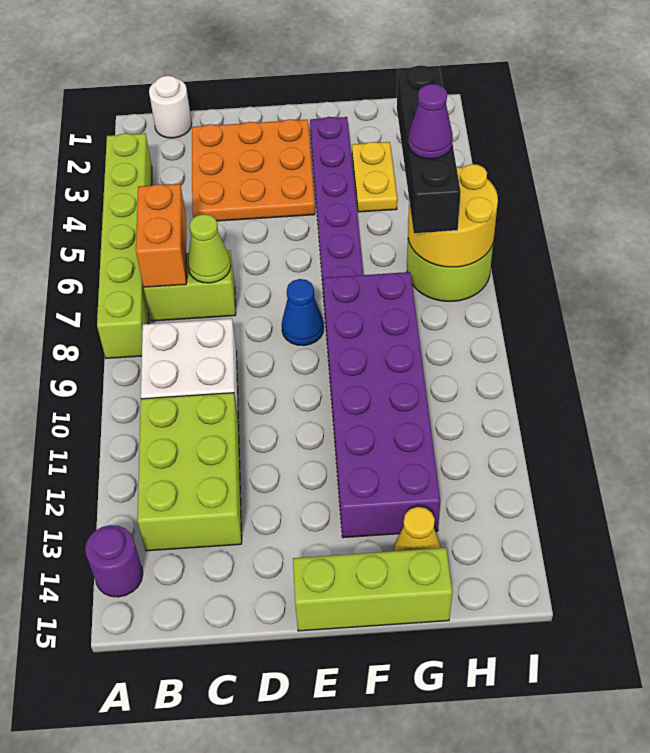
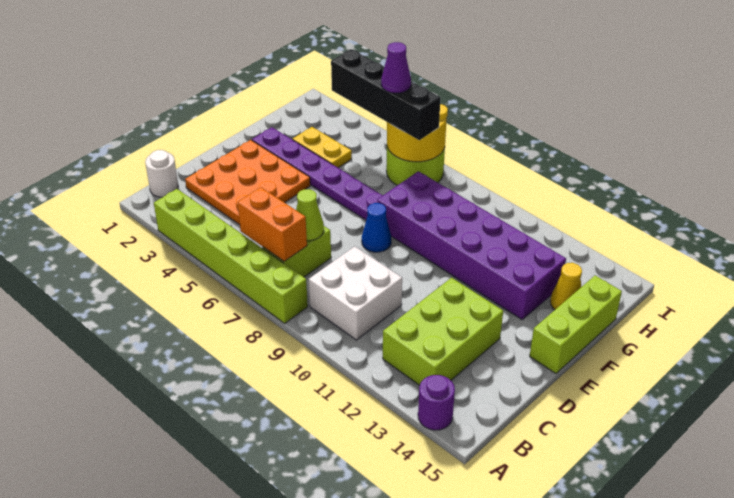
lime 2x3 brick [137,393,242,551] -> lime 2x3 brick turned to [383,278,503,385]

